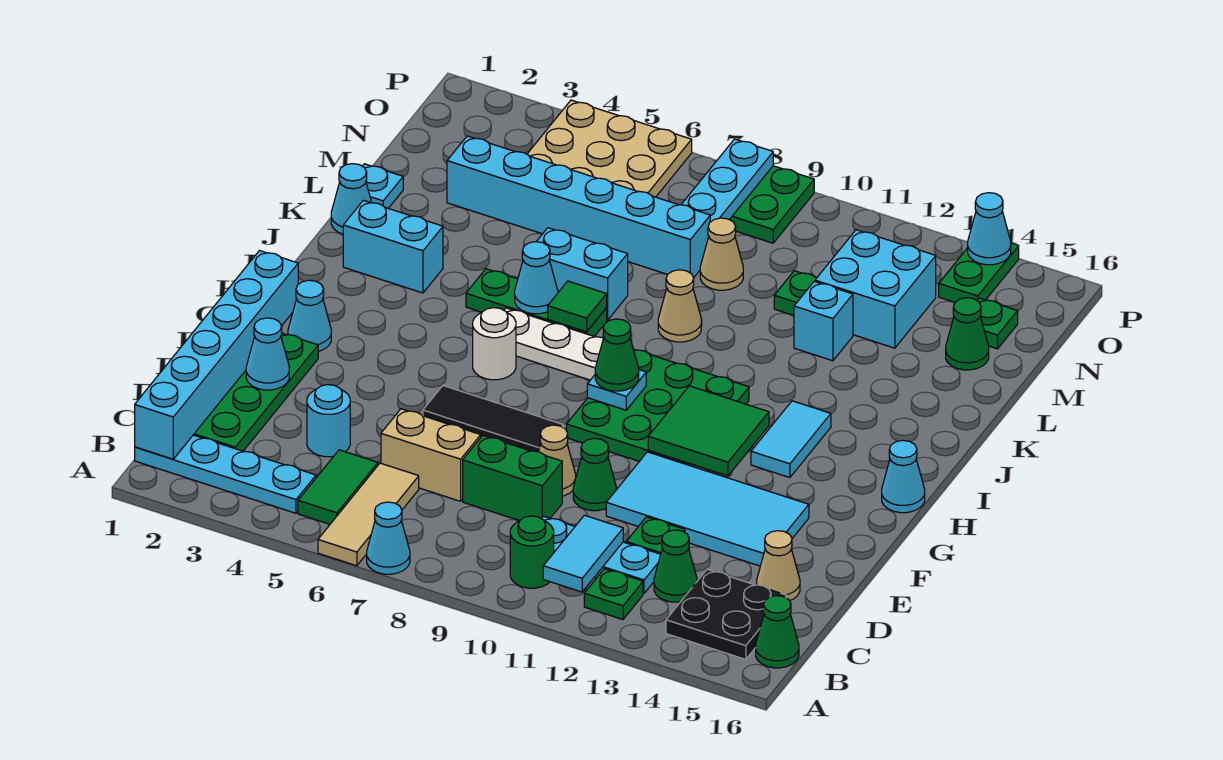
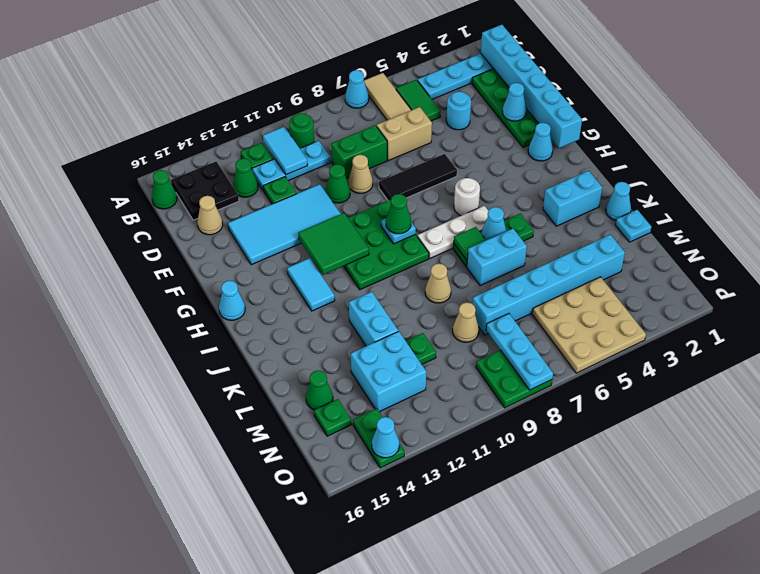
cyan 1x1 brick [794,282,853,361] -> cyan 1x2 brick [349,292,398,346]

